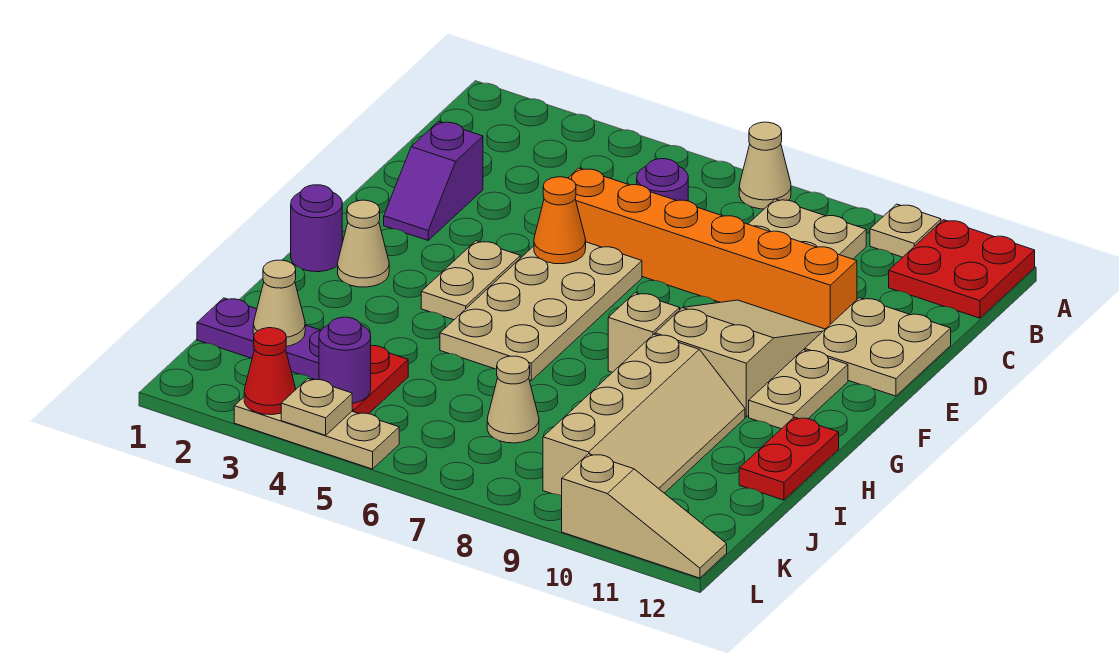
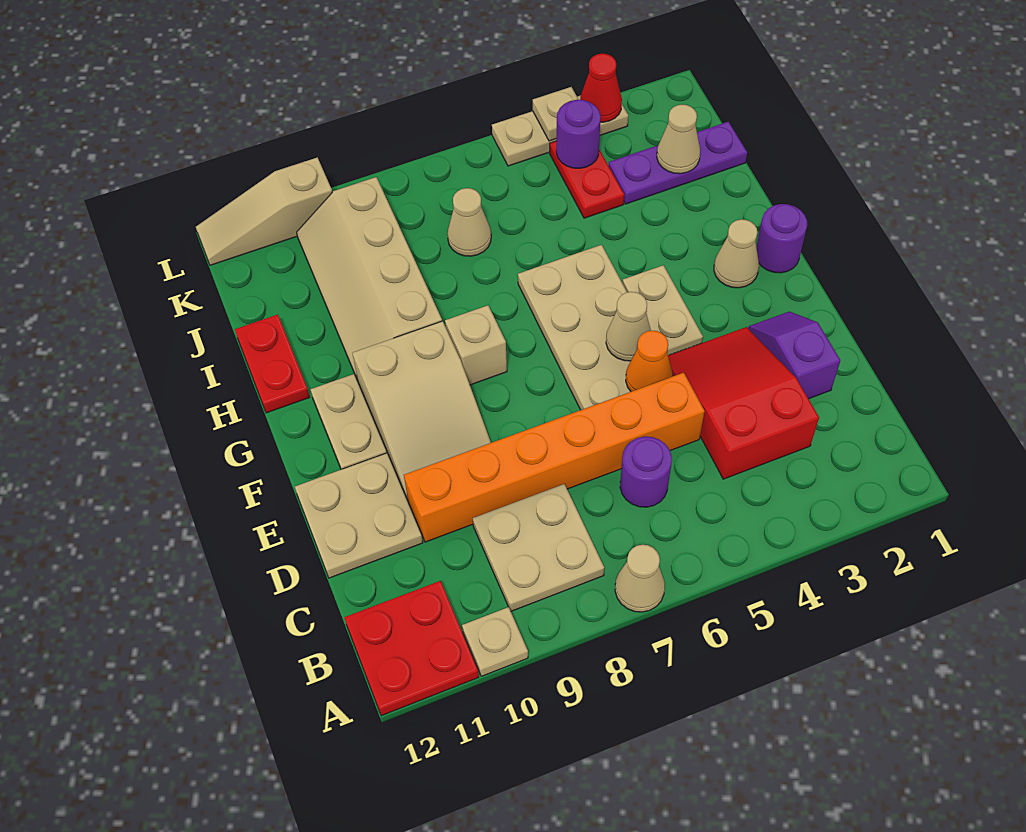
none -> red 2x3 slope [668,327,819,479]
none -> tan 1x1 cone [606,292,651,361]

